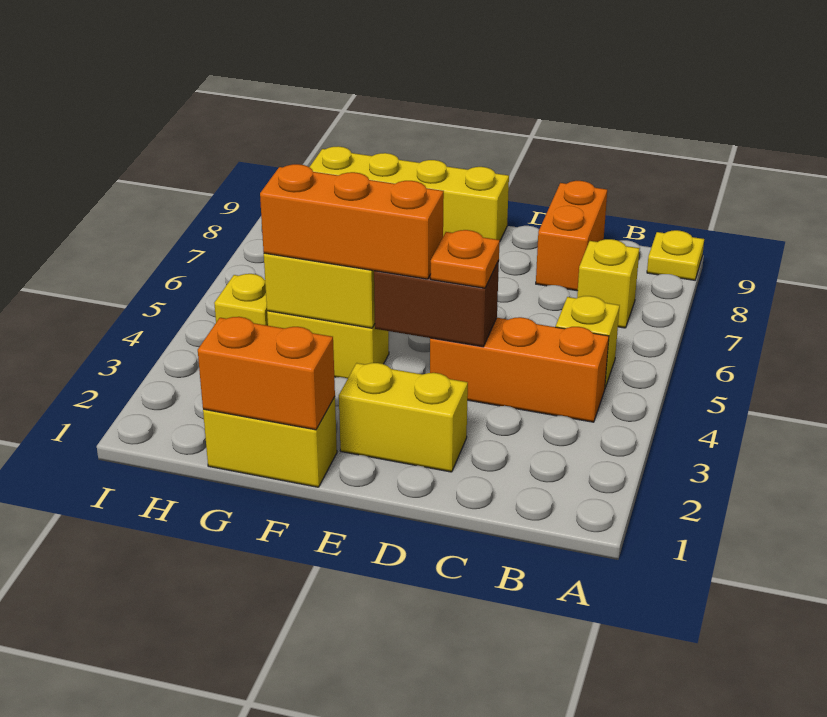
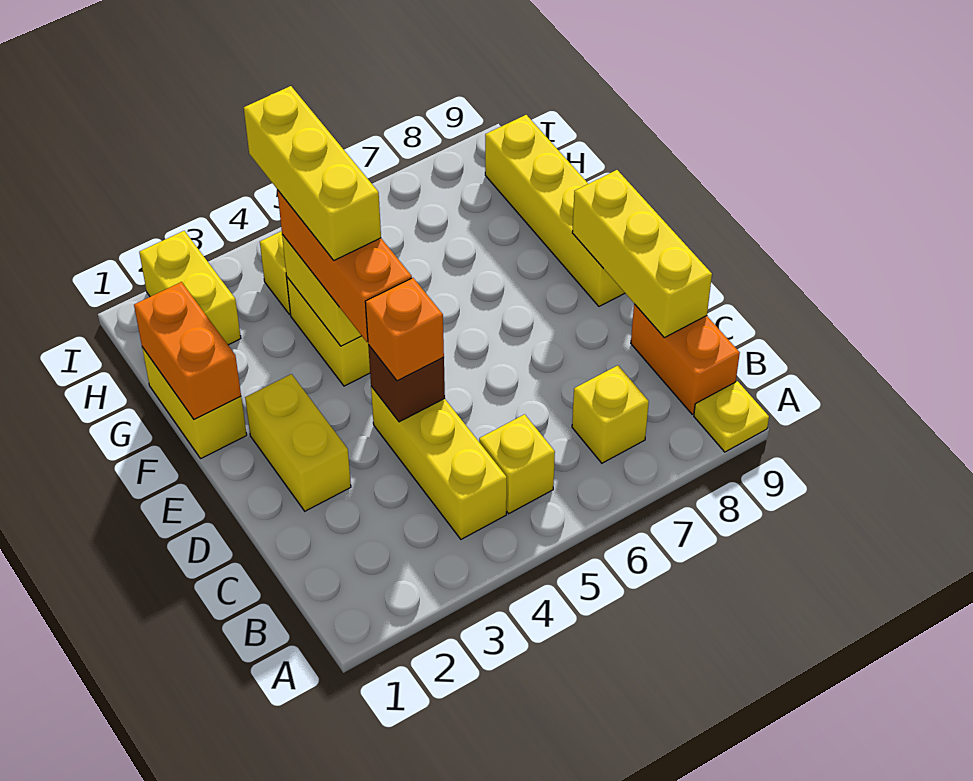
orange 1x3 brick [430,317,609,422] -> yellow 1x3 brick [371,386,507,539]
orange 1x2 brick [536,181,607,291] -> orange 1x2 brick turned to [631,304,740,414]
none -> yellow 1x3 brick [572,170,712,338]
brown 1x2 brick [374,260,499,347] -> brown 1x1 brick [368,345,445,422]
orange 1x1 plate [431,230,500,288] -> orange 1x1 brick [365,278,444,381]
none -> yellow 1x3 brick [244,86,381,260]
none -> yellow 1x2 brick [139,231,241,345]

